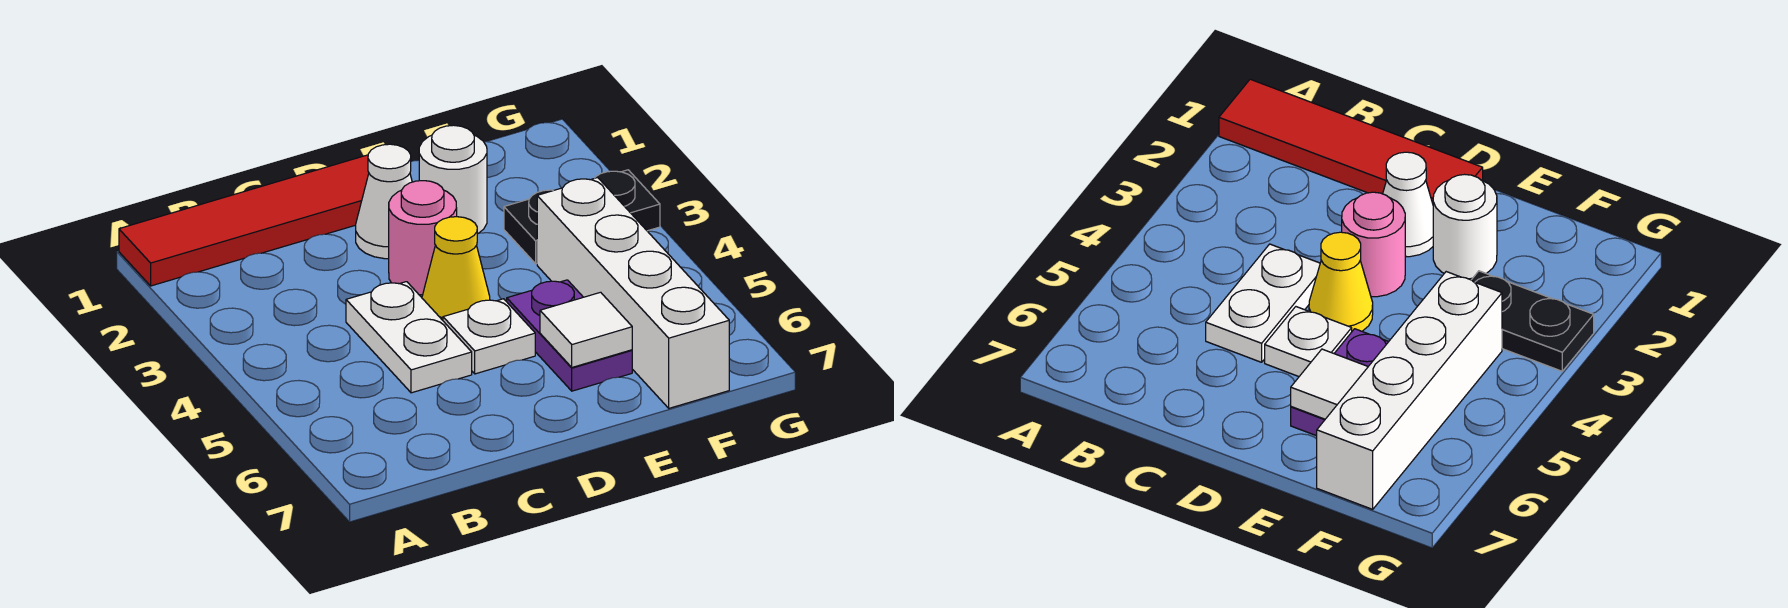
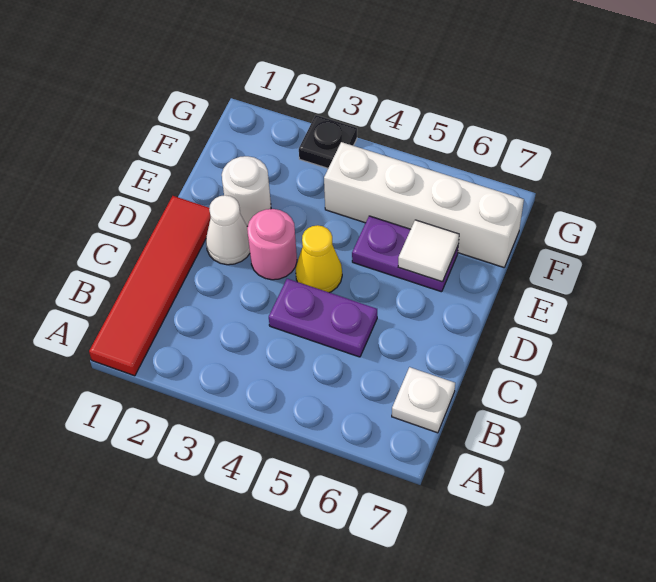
white 1x2 plate [346,282,472,393] -> purple 1x2 plate [269,279,377,357]
white 1x1 plate [443,299,535,374] -> white 1x1 plate moved to [392,367,455,433]
black 1x2 plate [504,170,660,264] -> black 1x1 plate [299,115,357,168]

